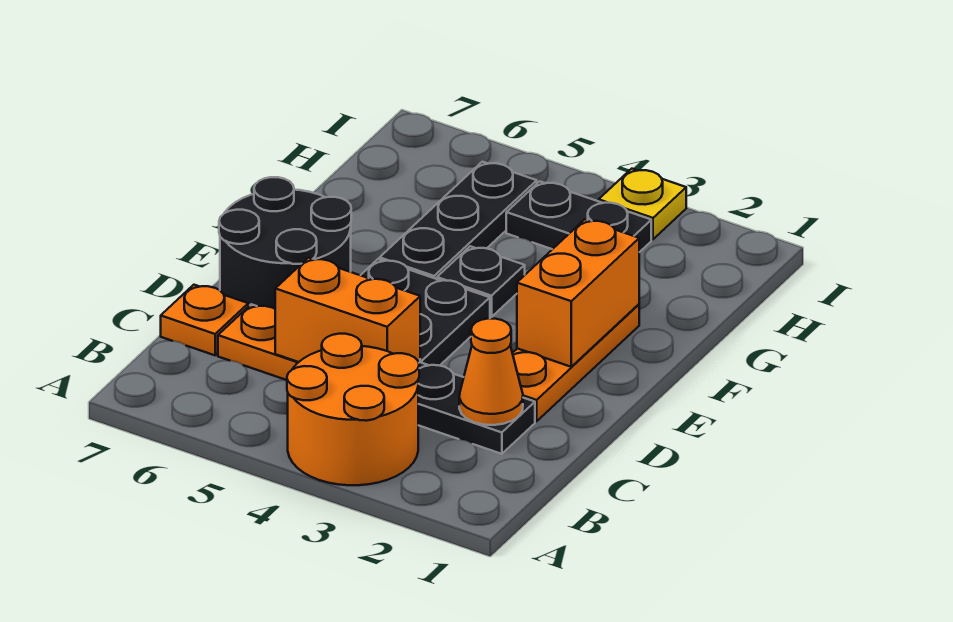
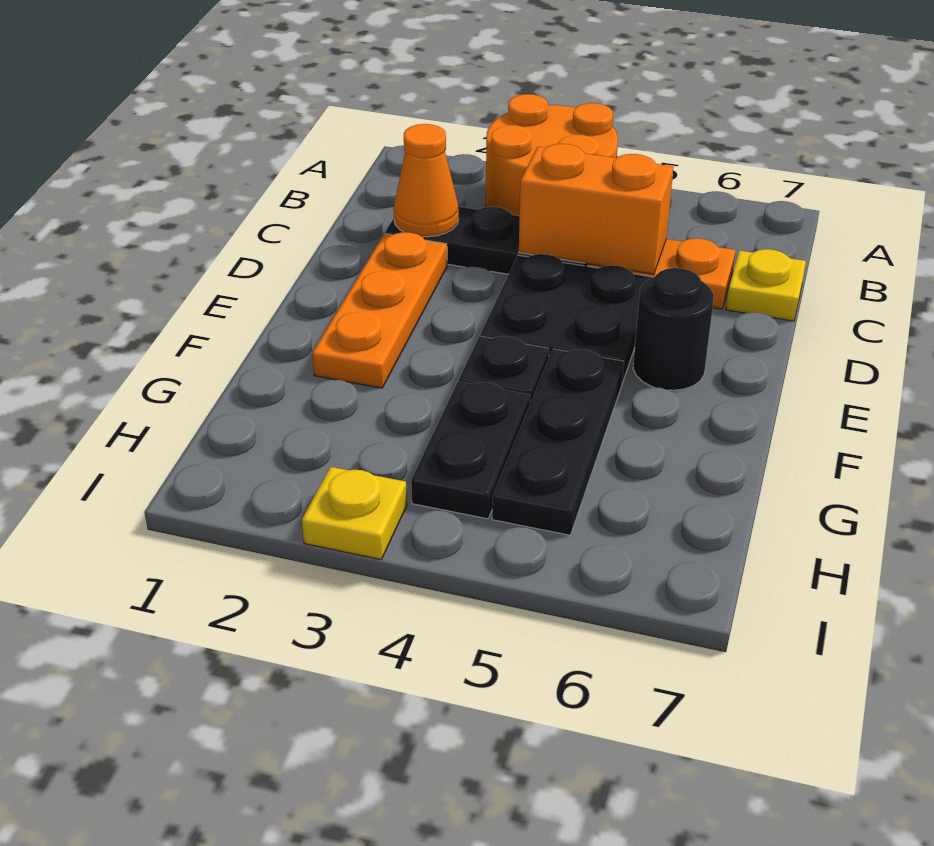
orange 1x1 plate [161,285,248,355] -> yellow 1x1 plate [726,249,806,321]
black 2x2 round brick [219,177,351,309] -> black 1x1 round brick [633,268,714,390]
orange 1x2 brick [517,219,639,367] -> none
black 1x2 plate [506,181,651,252] -> black 1x2 plate turned to [411,381,530,519]

